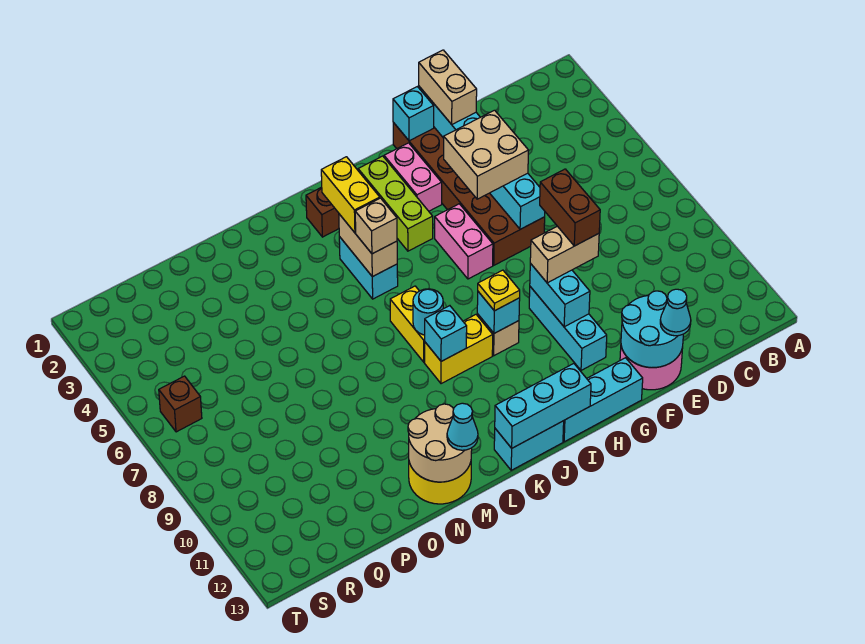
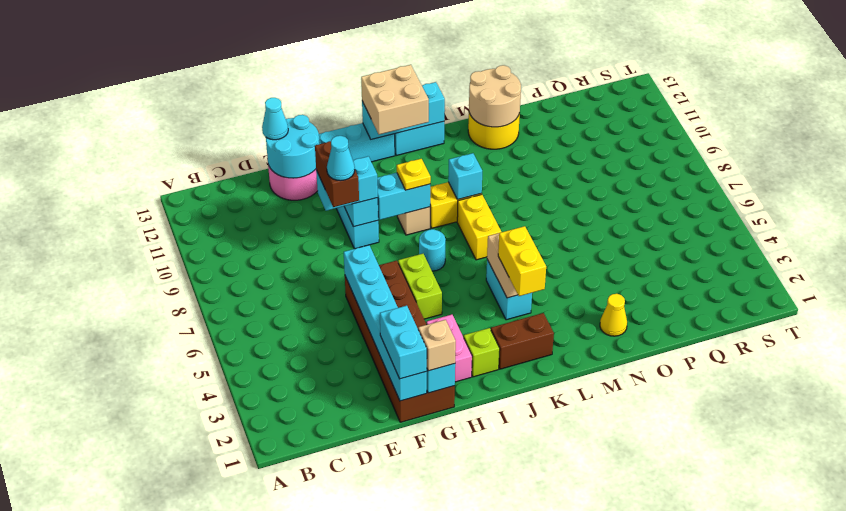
tan 1x2 brick [419,50,477,124] -> cyan 1x2 brick [380,306,427,379]
tan 2x2 brick [444,110,529,199] -> tan 2x2 brick moved to [361,65,429,134]
tan 1x2 brick [530,226,599,283] -> cyan 1x2 brick [316,156,378,211]
pink 1x2 brick [435,204,493,279] -> lime 1x2 brick [398,254,442,319]
lime 1x3 brick [358,156,433,251] -> lime 1x1 brick [464,328,500,377]
cyan 1x1 brick [477,292,520,333] -> cyan 1x2 brick [377,173,430,220]
tan 1x1 brick [355,198,397,254] -> tan 1x1 brick moved to [418,320,456,371]
cyan 1x1 round brick [413,289,443,335] -> cyan 1x1 round brick moved to [419,229,445,271]
cyan 1x1 cone [447,403,478,450] -> cyan 1x1 cone moved to [327,136,355,181]
none -> yellow 1x1 cone [600,294,627,336]
brown 1x1 brick [159,376,202,432] -> none

